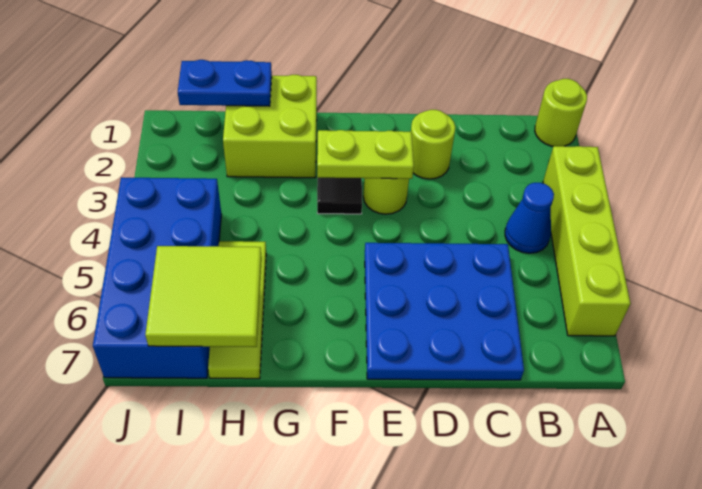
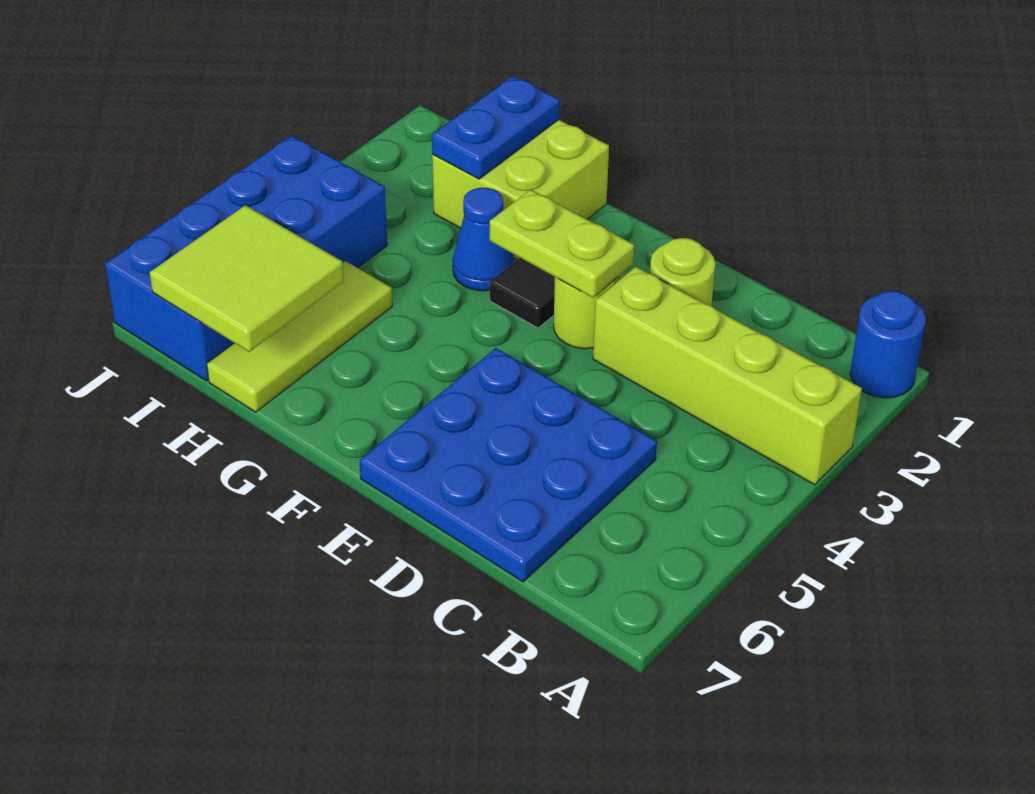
lime 1x1 round brick [535,79,587,146] -> blue 1x1 round brick [850,291,926,398]
lime 1x4 brick [543,146,631,336] -> lime 1x4 brick turned to [593,267,862,485]
blue 1x1 cone [505,183,554,253] -> blue 1x1 cone moved to [453,188,514,291]
blue 1x2 plate [178,60,272,106] -> blue 1x2 plate turned to [432,76,560,179]

